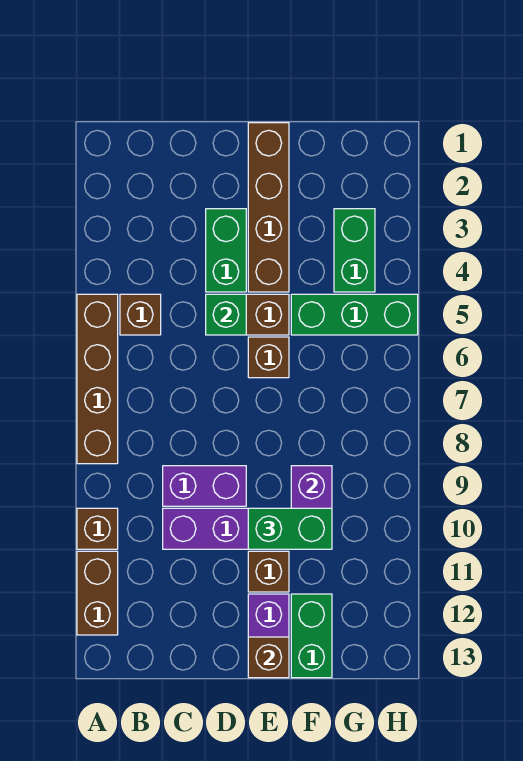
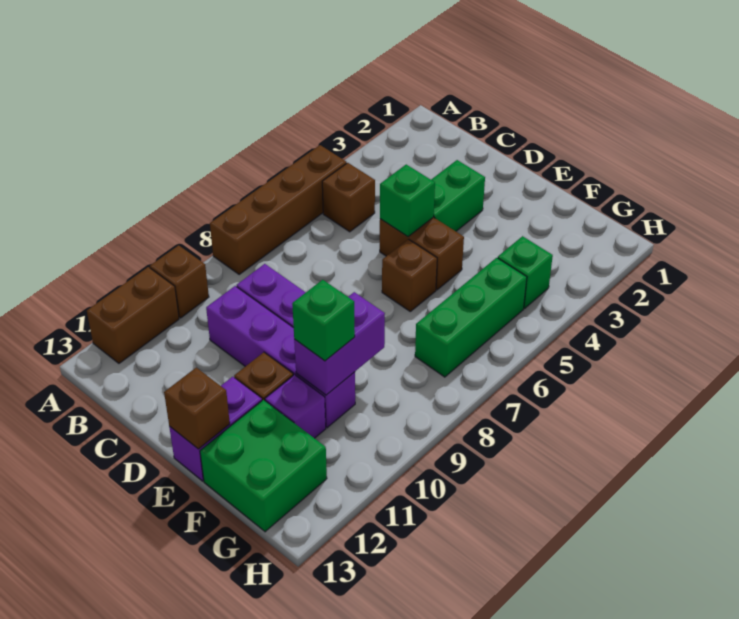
brown 1x4 brick [248,123,289,292] -> none
green 1x2 brick [248,508,332,549] -> green 1x1 brick [292,280,355,361]
green 1x3 brick [291,294,418,335] -> green 1x3 brick turned to [415,258,527,377]
none -> purple 1x1 brick [265,375,326,438]
green 1x2 brick [291,594,332,678] -> green 2x2 brick [200,400,327,532]
green 1x2 brick [334,209,375,292] -> green 1x1 brick [498,236,553,308]

